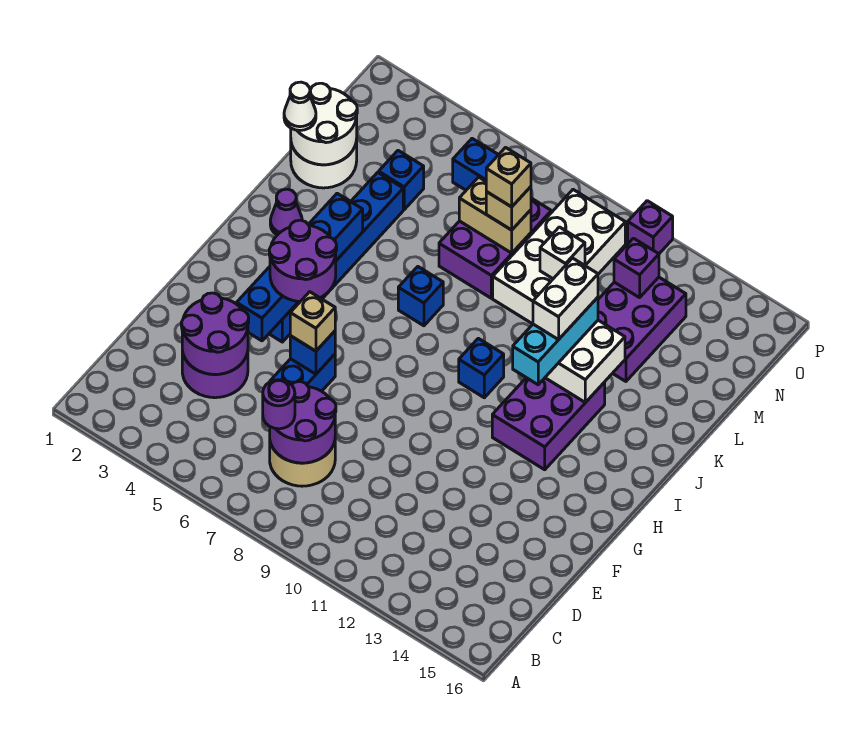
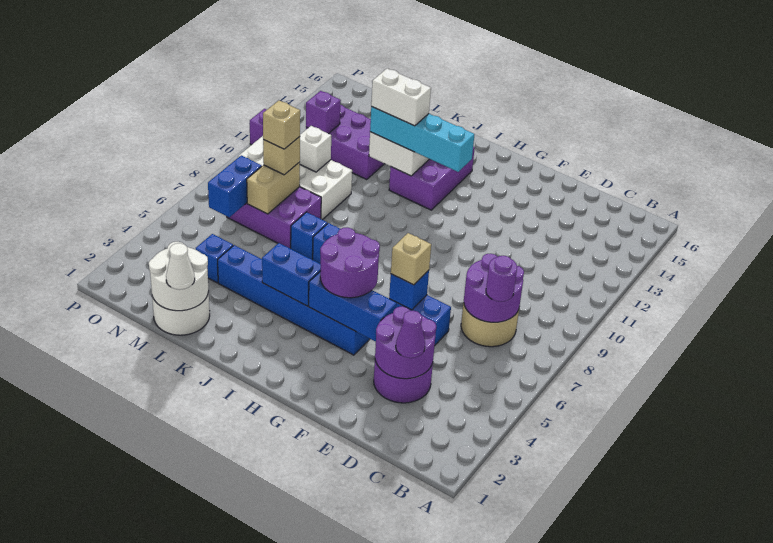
purple 2x3 brick [492,378,605,470] -> purple 2x3 brick turned to [389,147,475,210]
blue 1x1 brick [459,338,504,398] -> blue 1x1 brick moved to [291,212,327,260]
cyan 1x3 brick [513,297,598,385] -> cyan 1x4 brick [370,107,474,172]
purple 1x1 cone [270,189,302,235] -> purple 1x1 cone moved to [396,311,425,358]

